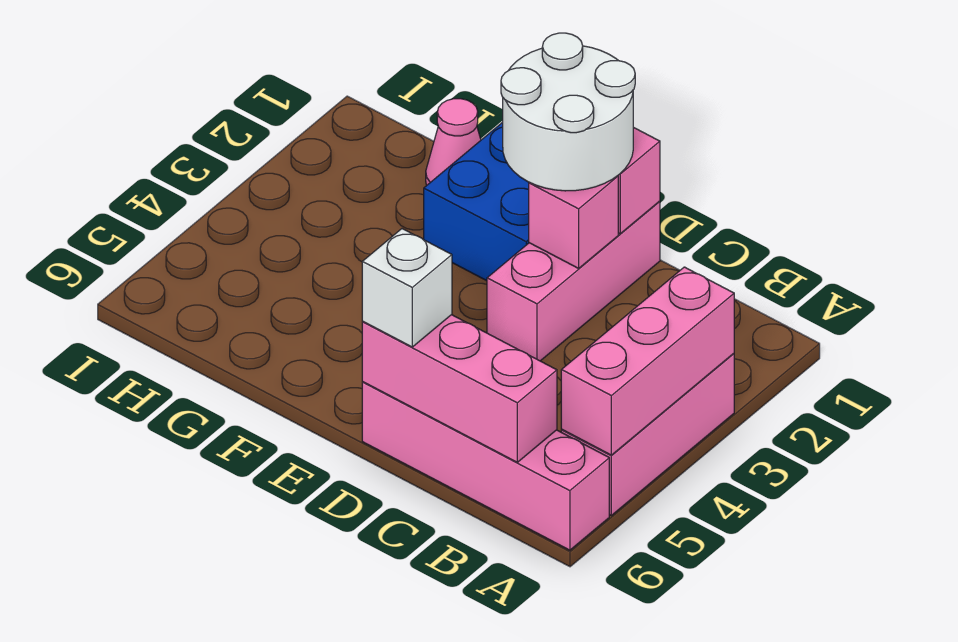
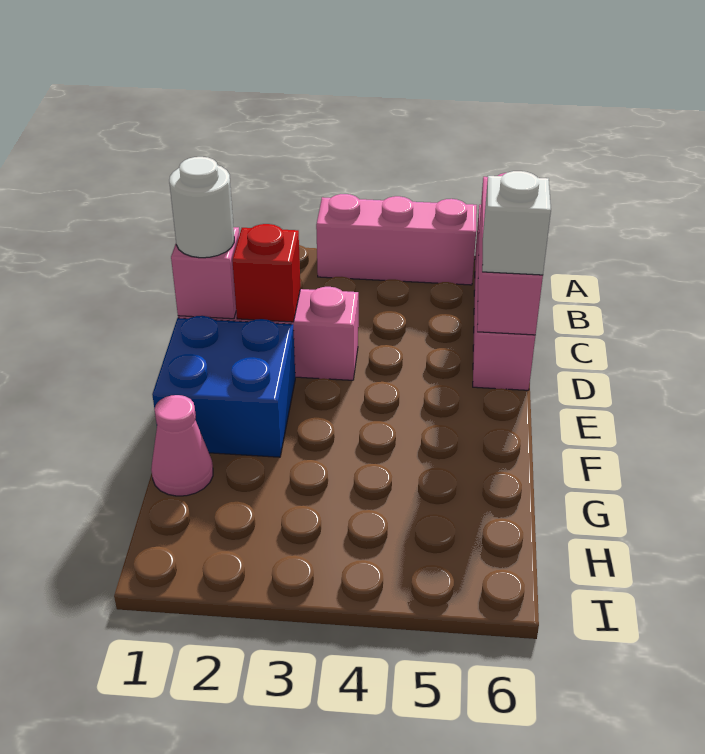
pink 1x3 brick [561,267,734,455] -> none
white 2x2 round brick [501,33,635,191] -> white 1x1 round brick [169,157,234,258]
pink 1x1 brick [529,176,618,268] -> red 1x1 brick [232,224,300,322]

